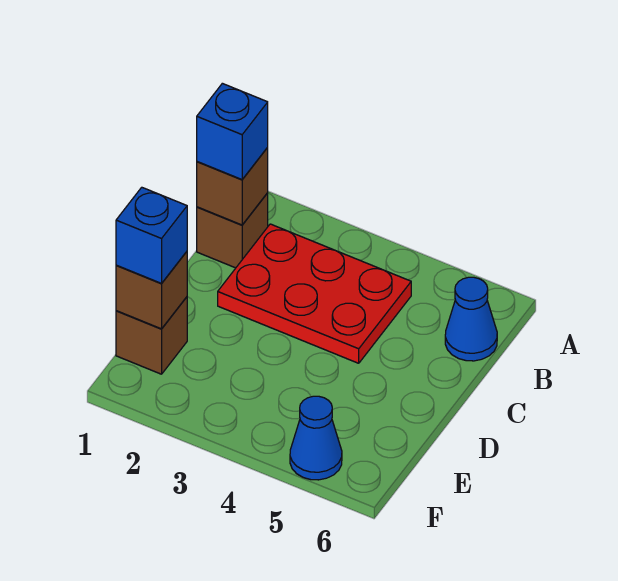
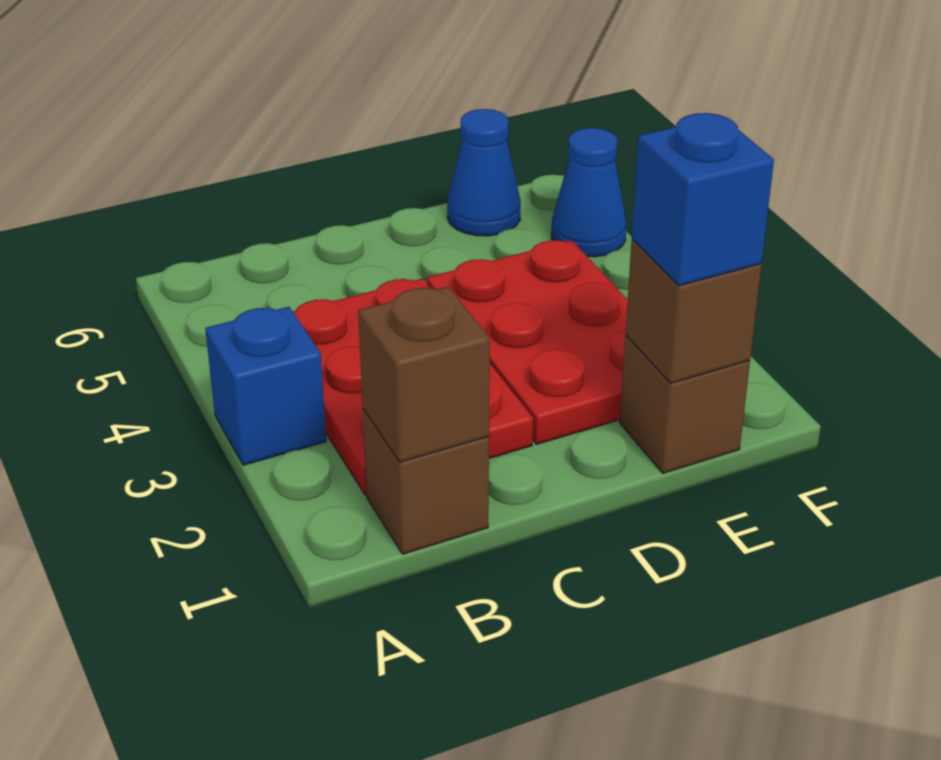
blue 1x1 brick [197,83,268,179] -> blue 1x1 brick moved to [205,307,326,465]
blue 1x1 cone [445,277,497,361] -> blue 1x1 cone moved to [447,109,521,236]
none -> red 2x3 plate [426,240,628,444]

